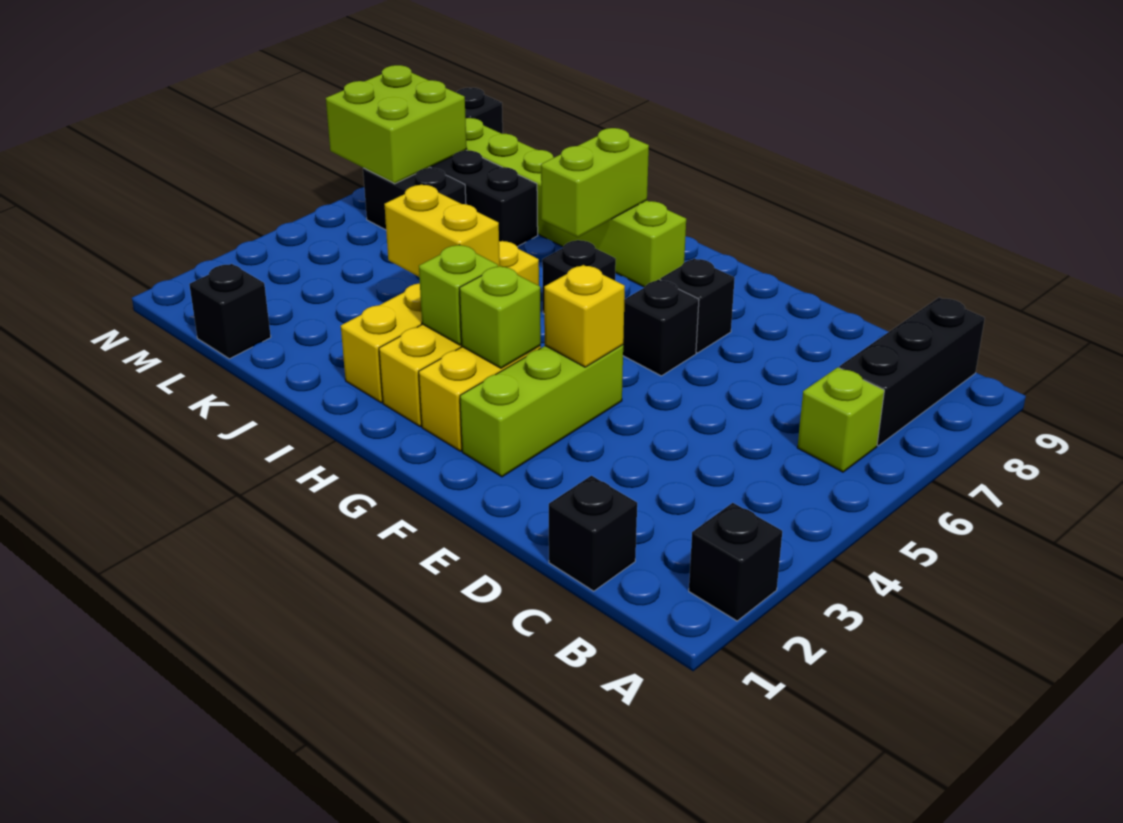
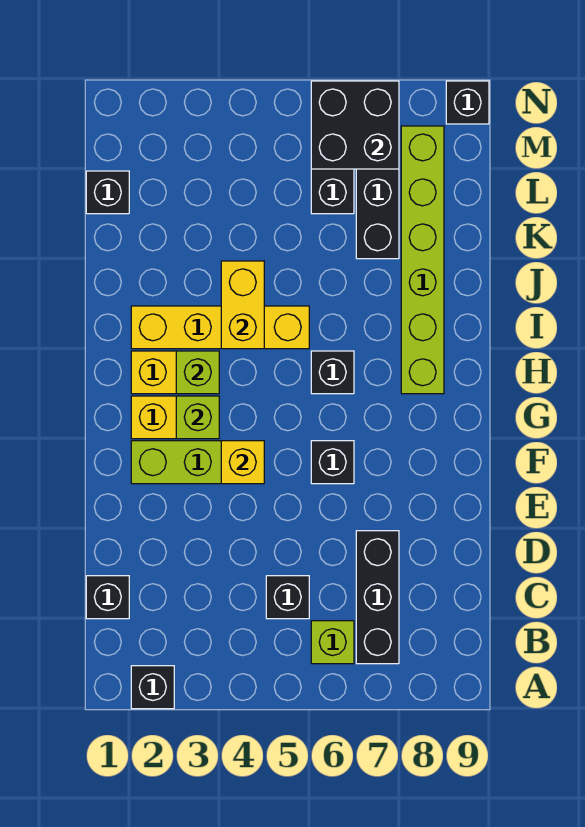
black 1x3 brick [839,297,985,446] -> black 1x3 brick turned to [356,531,399,664]
black 1x1 brick [660,258,735,353] -> black 1x1 brick moved to [266,576,309,619]
lime 1x2 brick [541,128,649,237] -> none
lime 2x2 brick [326,65,467,184] -> black 2x2 brick [311,81,399,169]

